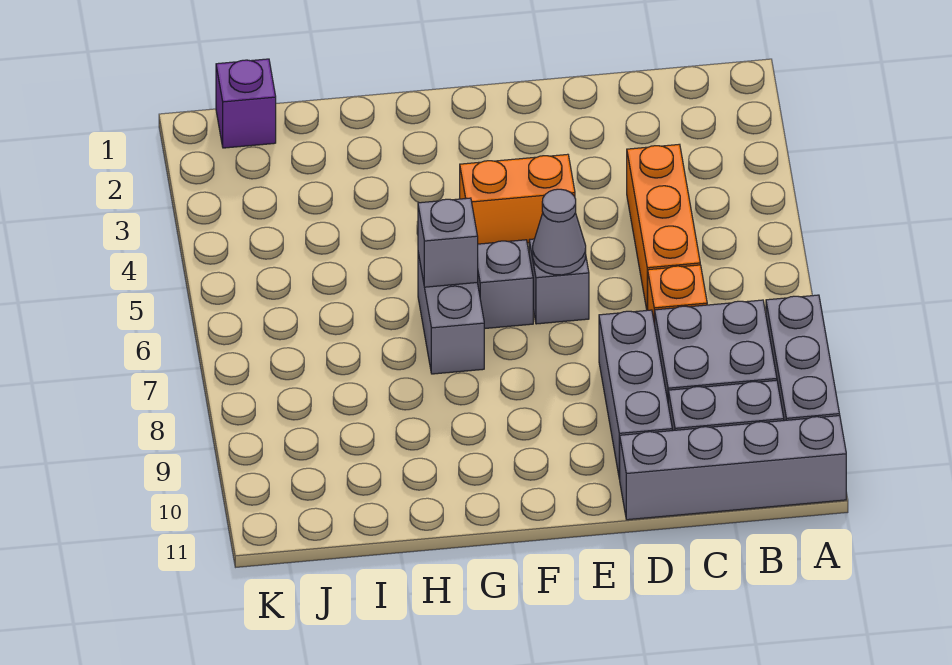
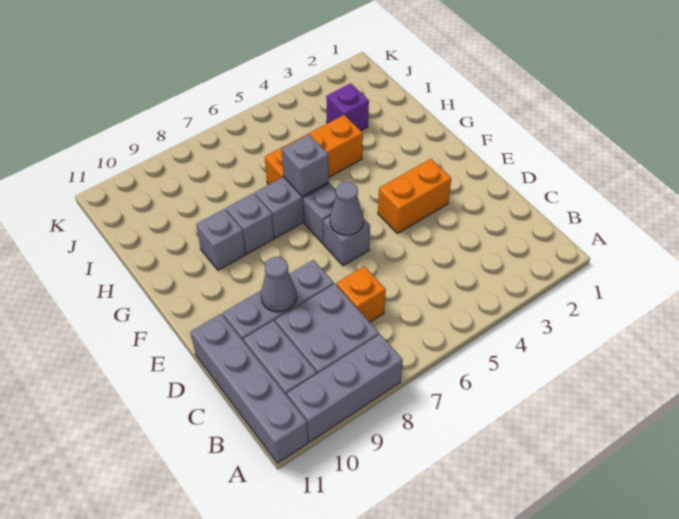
orange 1x3 brick [627,144,700,310] -> orange 1x3 brick moved to [265,115,363,185]
none -> grey 1x1 cone [261,257,297,312]
orange 1x2 brick [460,154,575,244] -> orange 1x2 brick turned to [378,159,451,234]
none -> grey 1x1 brick [226,193,274,254]
none -> grey 1x1 brick [196,209,246,270]
purple 1x1 brick [216,59,276,148] -> purple 1x1 brick moved to [326,83,369,131]

